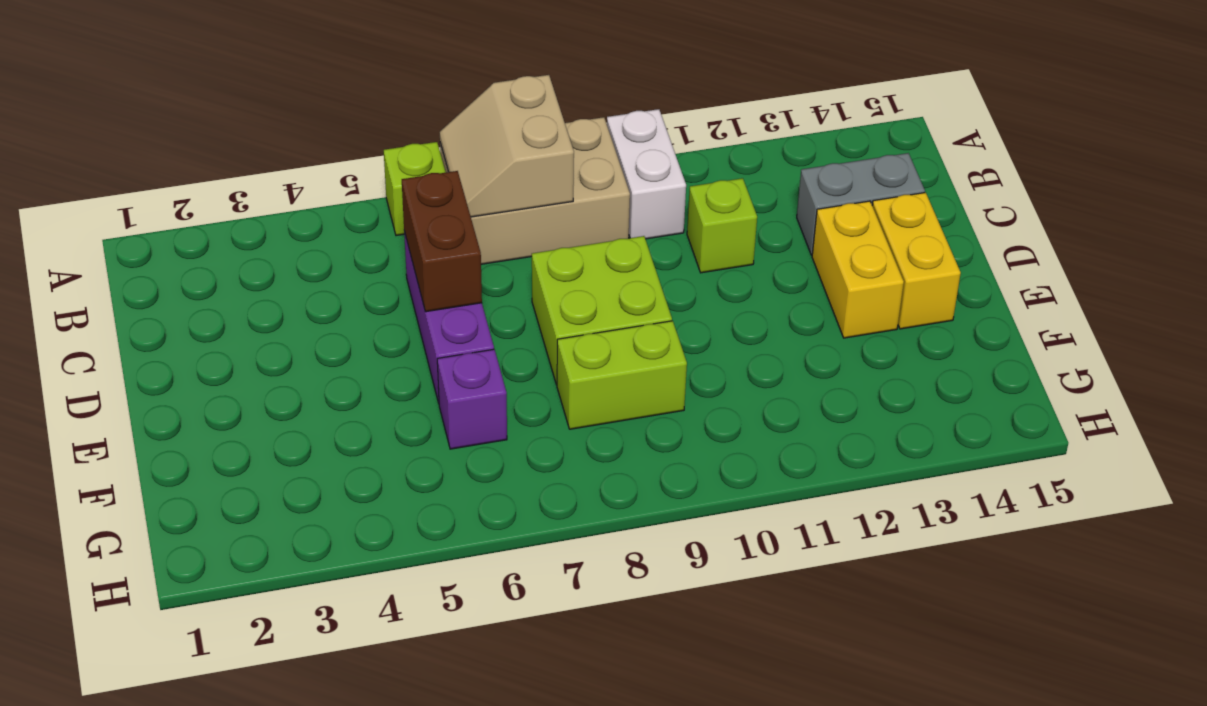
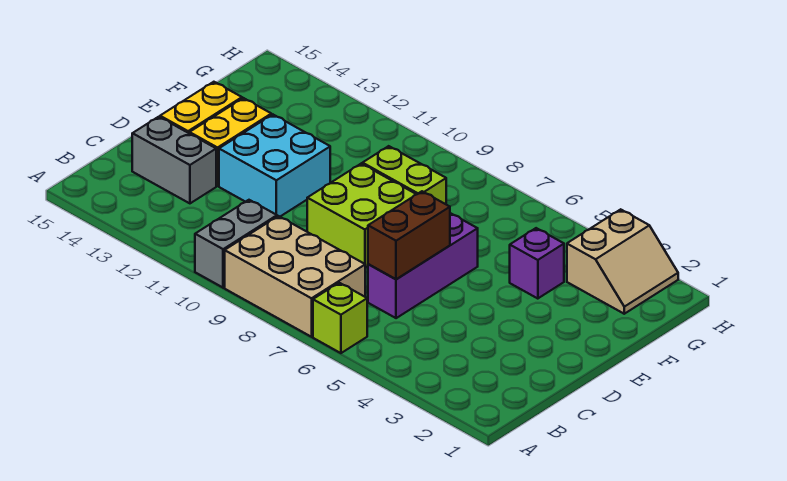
tan 2x2 slope [440,75,574,217] -> tan 2x2 slope moved to [567,209,678,314]
white 1x2 brick [607,109,686,239] -> grey 1x2 brick [195,200,277,288]
lime 1x1 brick [687,178,757,273] -> none
none -> cyan 2x2 brick [219,115,330,217]
purple 1x1 brick [437,349,507,449] -> purple 1x1 brick moved to [510,228,564,299]

